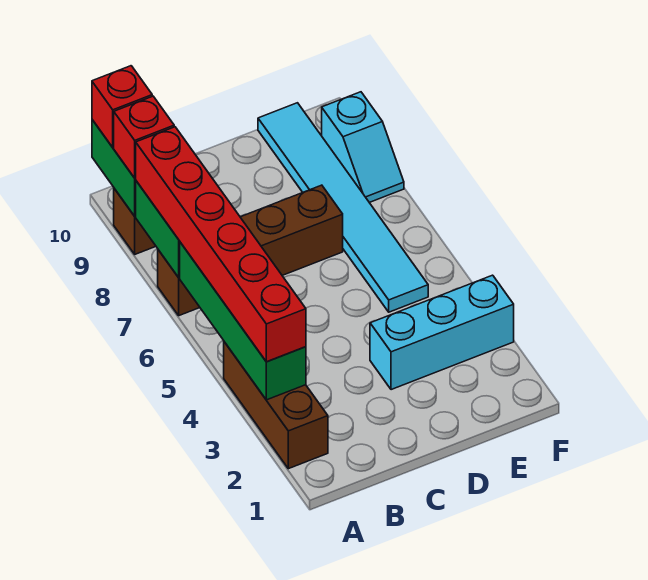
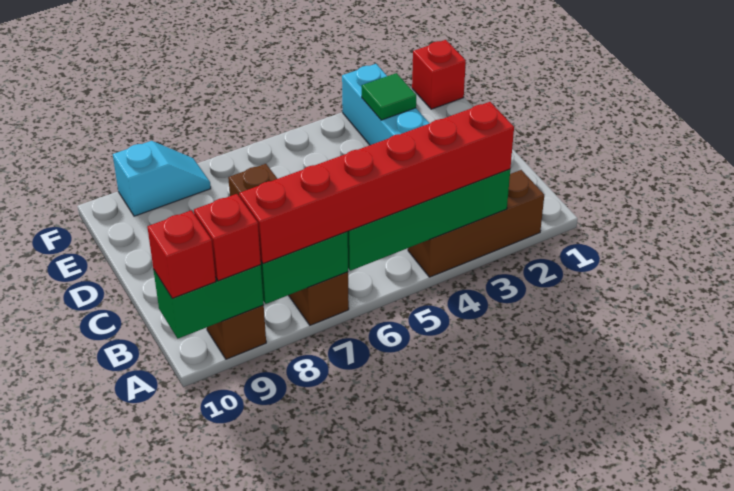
none -> green 1x1 tile [362,73,416,120]
cyan 1x6 tile [258,103,428,312] -> none
none -> red 1x1 brick [412,40,466,109]

